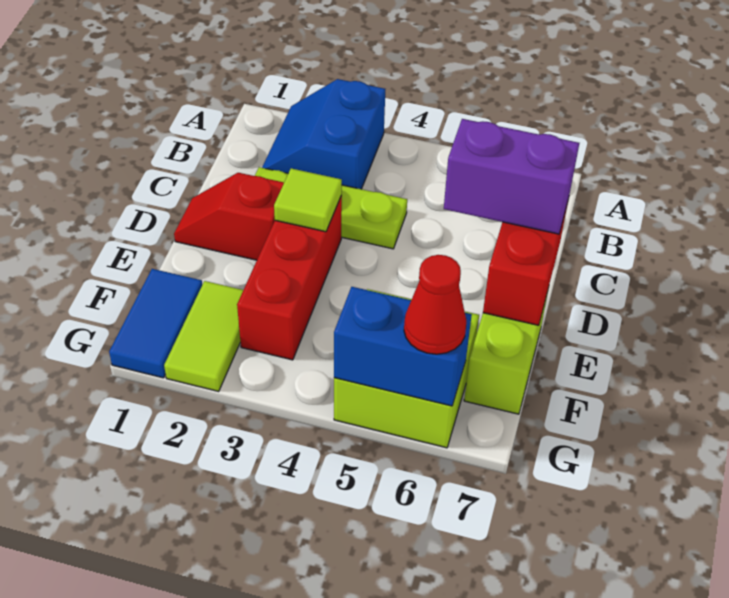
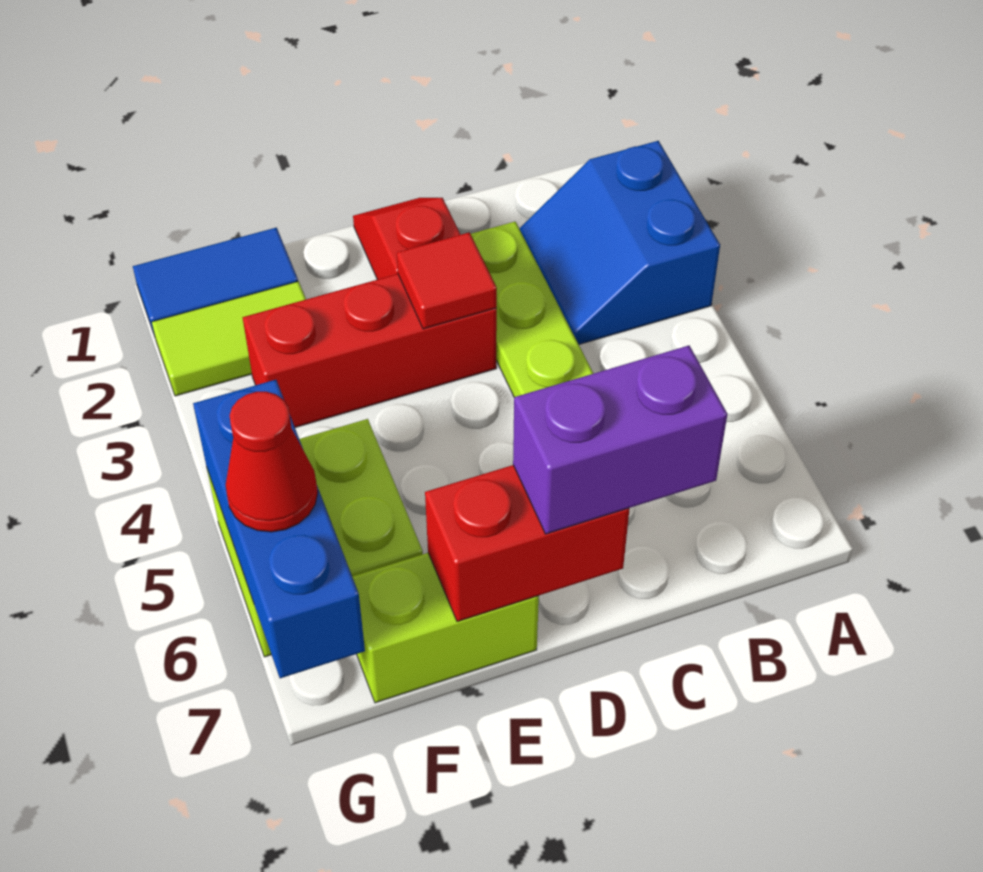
blue 2x2 slope [262,79,385,189] -> blue 2x2 slope turned to [519,141,720,344]
lime 1x1 tile [274,168,342,232] -> red 1x1 tile [397,232,497,329]
purple 1x2 brick [444,119,579,234] -> purple 1x2 brick turned to [513,346,727,534]
blue 1x2 brick [334,287,472,406] -> blue 1x3 brick [193,380,365,678]

